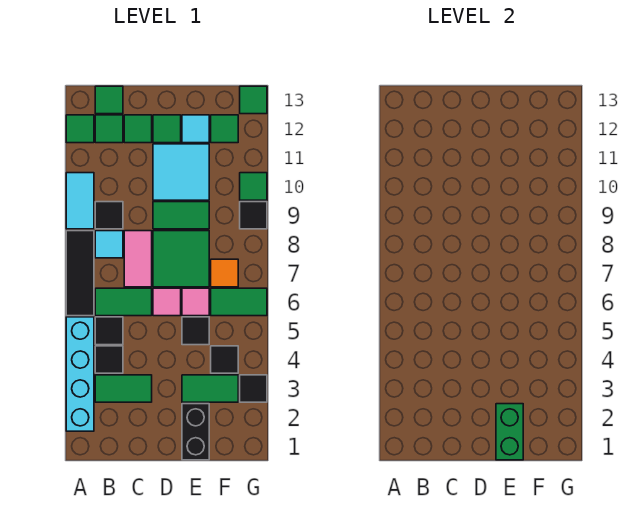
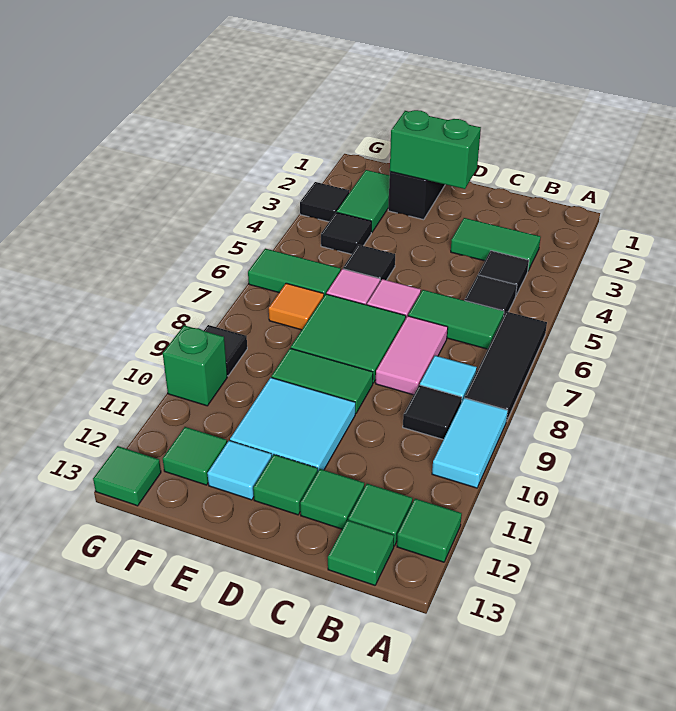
cyan 1x4 brick [66,317,94,431] -> none
green 1x2 brick [496,404,523,460] -> green 1x2 brick turned to [390,110,481,189]
green 1x2 tile [182,375,238,402] -> green 1x2 tile turned to [337,170,390,232]
green 1x1 tile [240,173,267,200] -> green 1x1 brick [163,325,227,406]

